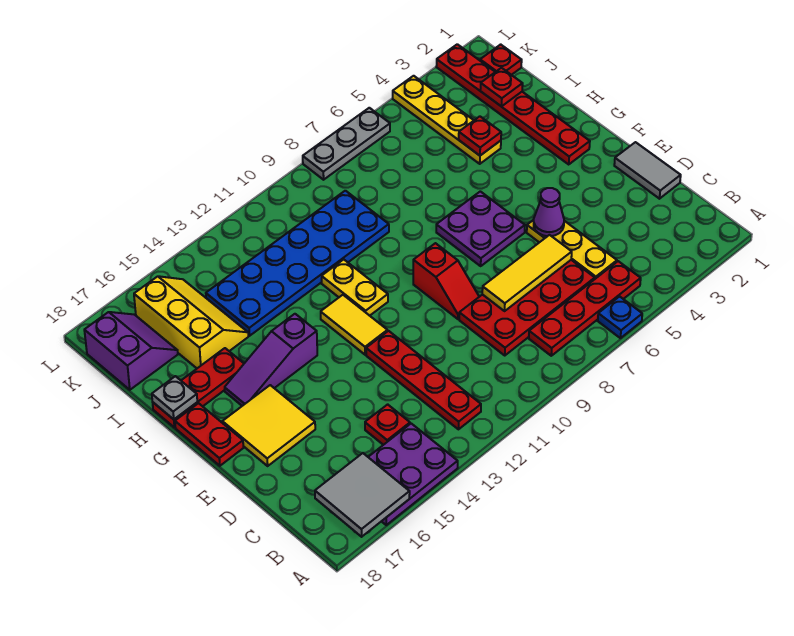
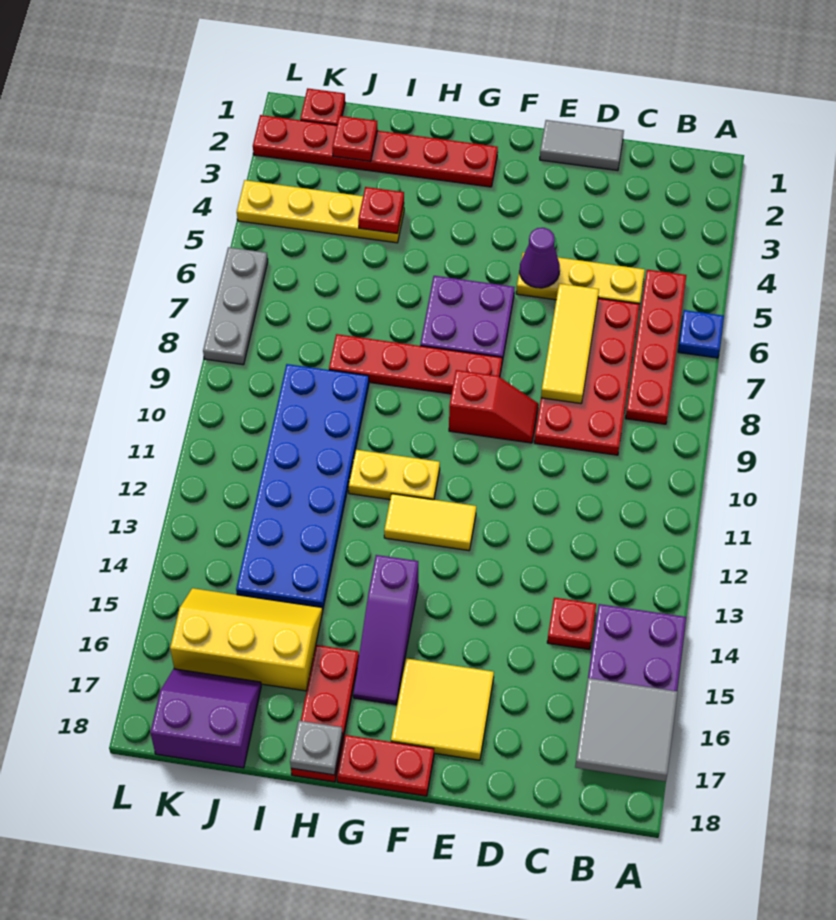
red 1x4 plate [366,331,481,429] -> red 1x4 plate moved to [329,334,502,394]

